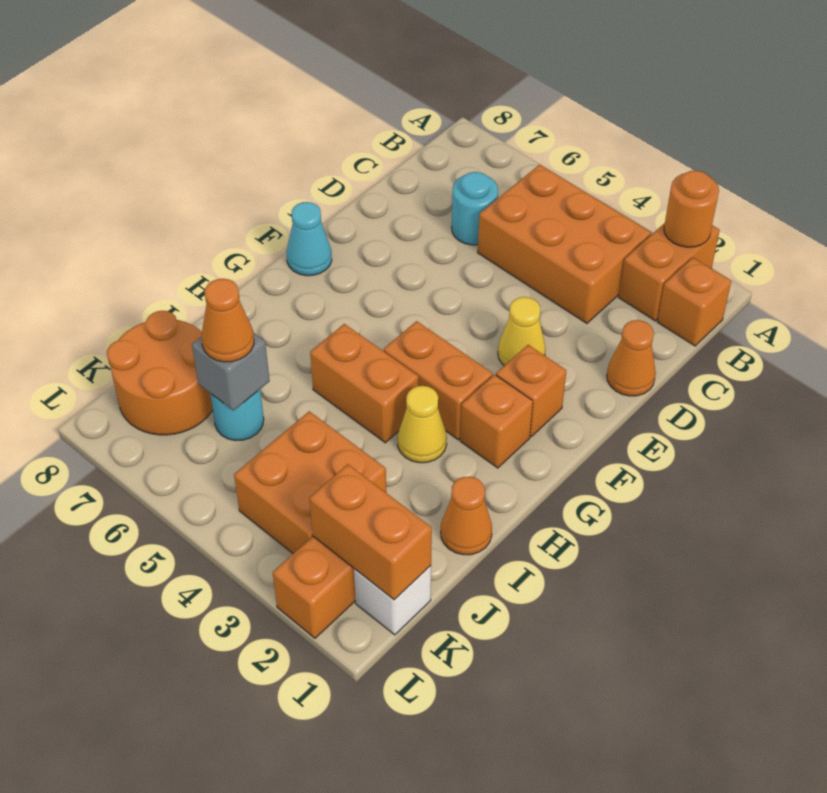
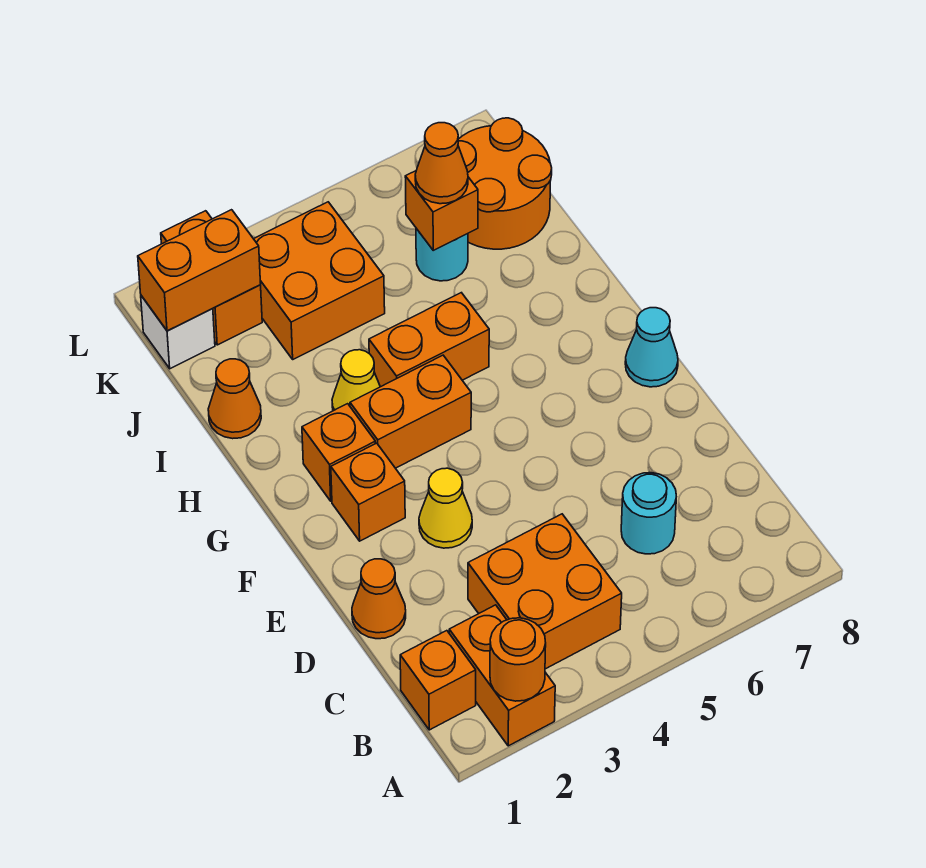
orange 2x3 brick [478,165,651,323] -> orange 2x2 brick [468,514,622,669]
grey 1x1 brick [192,333,270,411] -> orange 1x1 brick [405,171,478,250]

